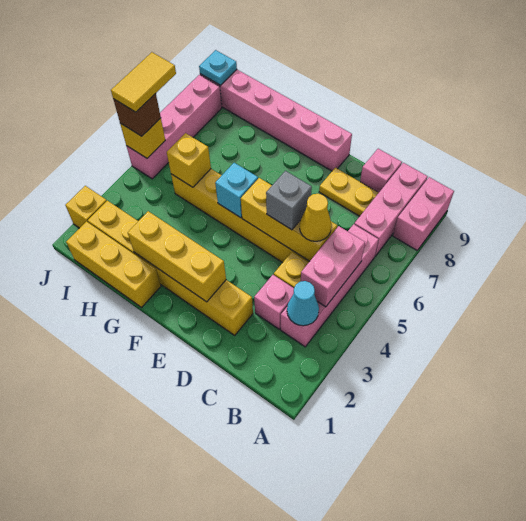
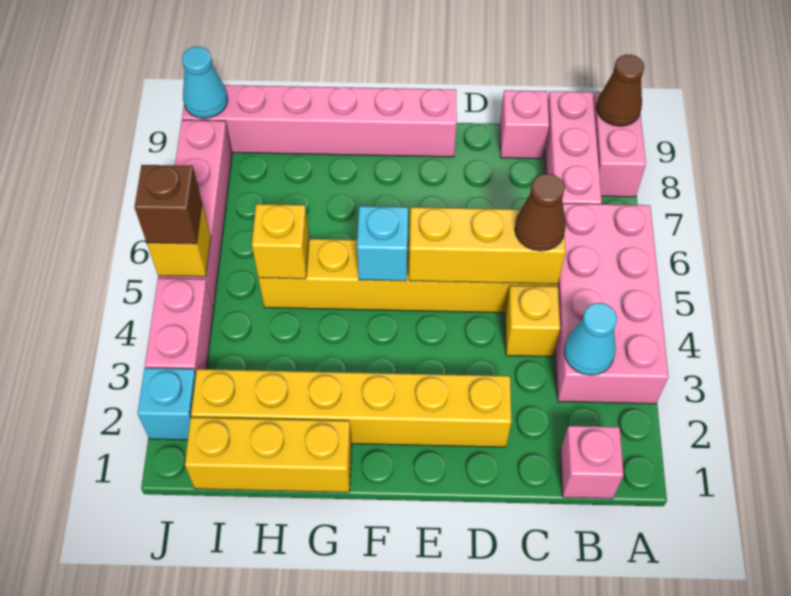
none -> brown 1x1 cone [597,55,644,126]
pink 1x4 brick [281,224,379,347] -> pink 2x4 brick [555,204,669,404]
pink 1x2 brick [301,226,365,307] -> pink 1x2 brick moved to [145,278,214,373]
pink 1x1 brick [254,275,294,329] -> pink 1x1 brick moved to [560,426,624,499]
yellow 1x1 cone [300,194,332,241] -> brown 1x1 cone [515,174,566,251]
yellow 1x2 plate [319,168,378,216] -> none
grey 1x1 brick [266,171,312,230] -> none
yellow 1x3 brick [128,211,226,302] -> none
yellow 1x1 brick [66,186,107,228] -> cyan 1x1 brick [137,368,196,440]
yellow 1x2 tile [111,52,176,112] -> none
cyan 1x1 plate [199,50,237,85] -> cyan 1x1 cone [182,47,228,118]

